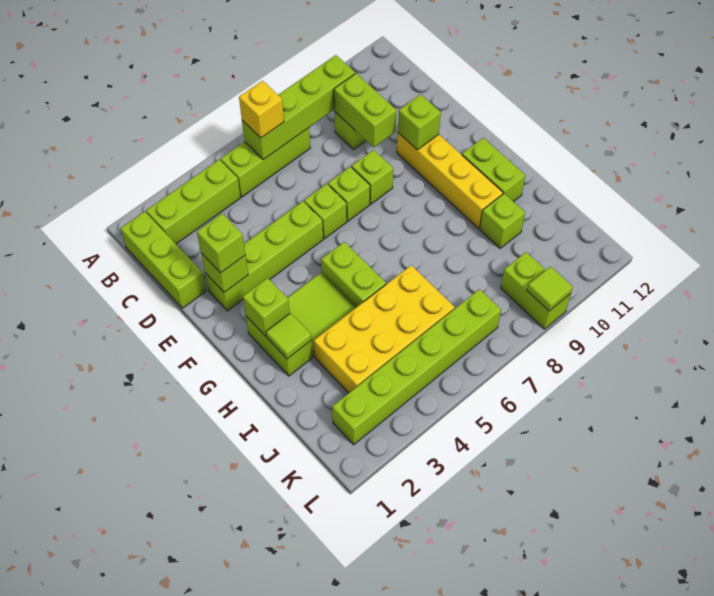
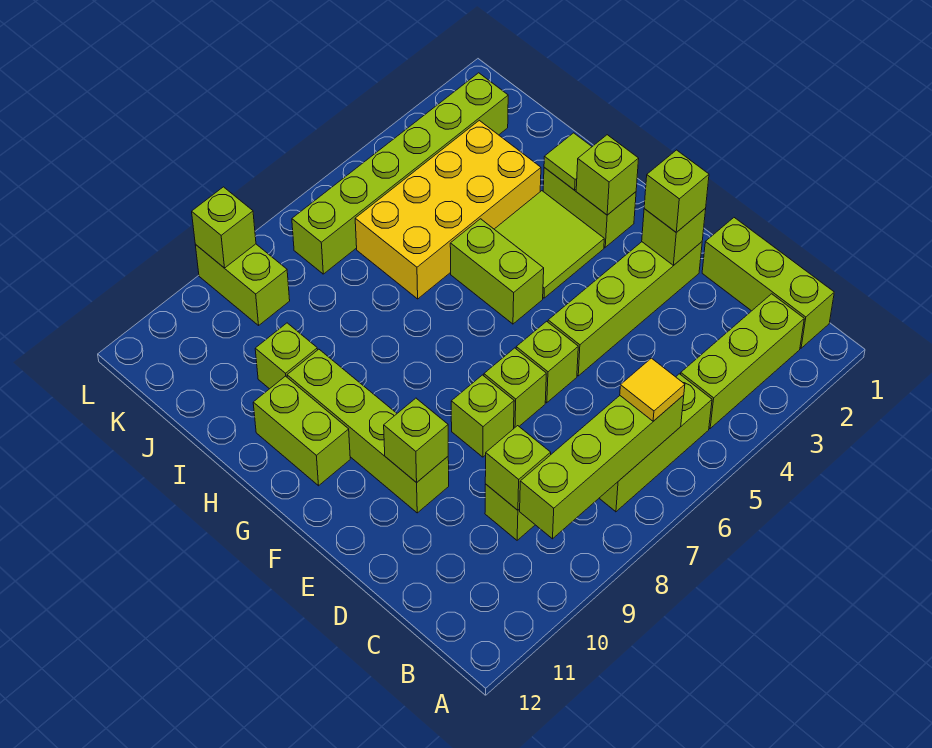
yellow 1x1 brick [239,81,284,138] -> yellow 1x1 tile [620,358,685,421]
lime 1x2 brick [334,73,397,147] -> lime 1x1 brick [485,426,551,510]
yellow 1x4 brick [397,133,503,228] -> lime 1x4 brick [287,349,449,513]
lime 1x1 tile [527,267,573,311] -> lime 1x1 brick [192,187,256,268]

